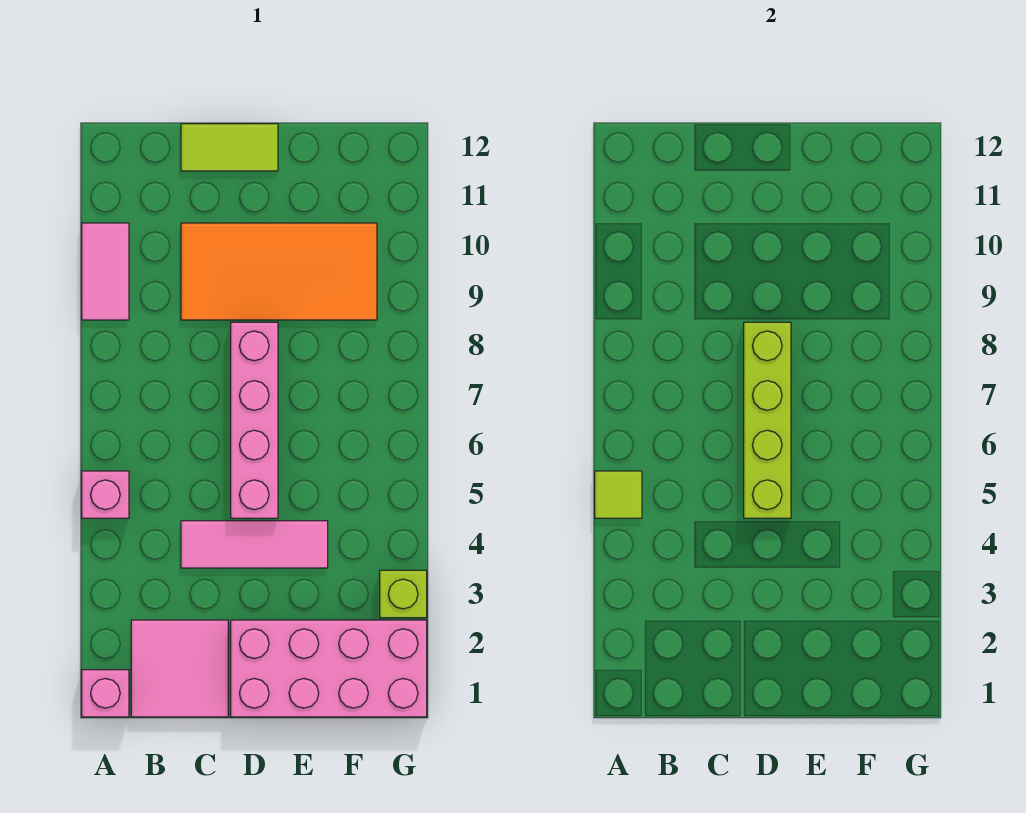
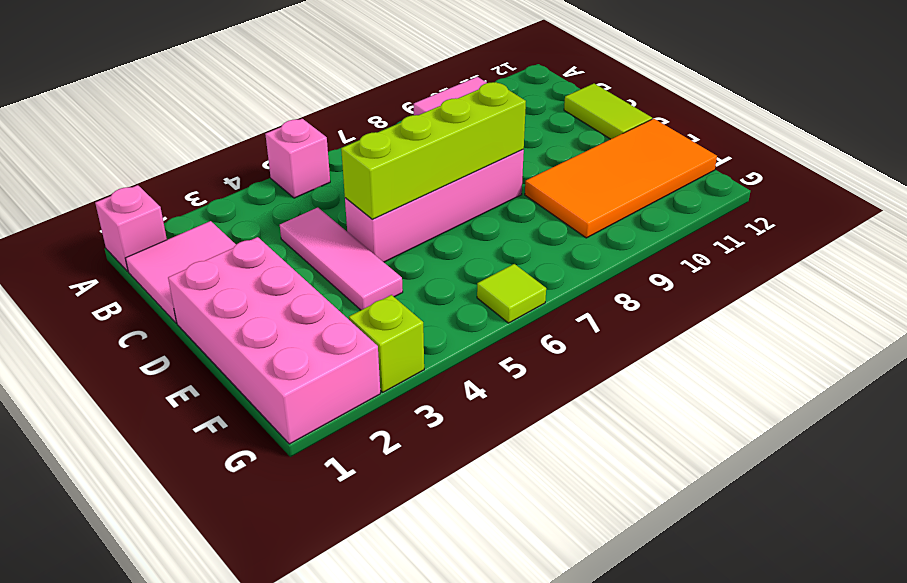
lime 1x1 tile [595,471,642,518] -> lime 1x1 tile moved to [477,264,546,323]
orange 2x4 tile [181,223,377,320] -> orange 2x4 tile turned to [525,119,717,238]

